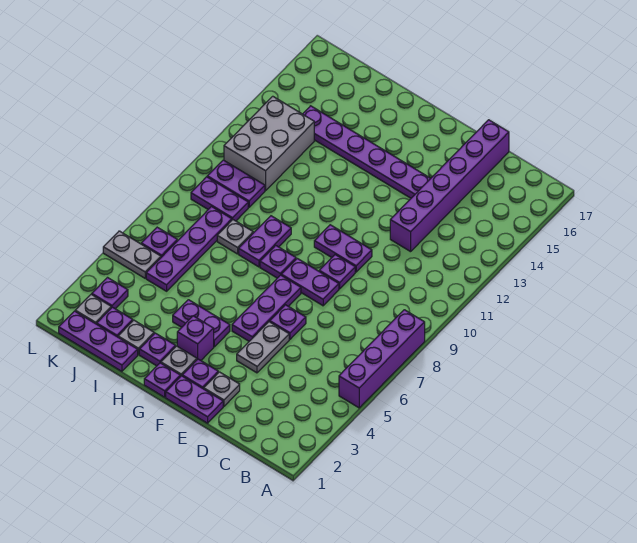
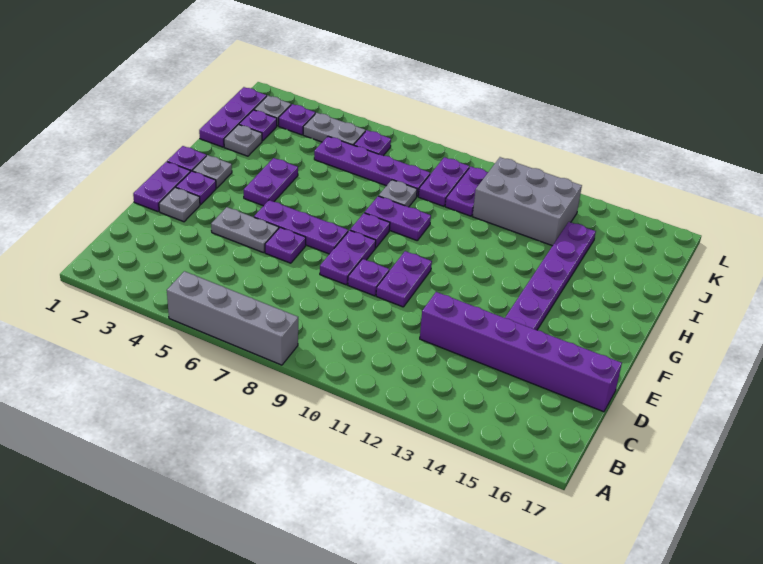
purple 1x4 brick [339,310,425,408] -> grey 1x4 brick [167,271,298,365]
purple 1x1 brick [177,316,214,360] -> none
purple 1x1 plate [139,333,176,366] -> none
grey 1x2 plate [103,231,161,278] -> grey 1x2 plate turned to [303,113,366,145]

